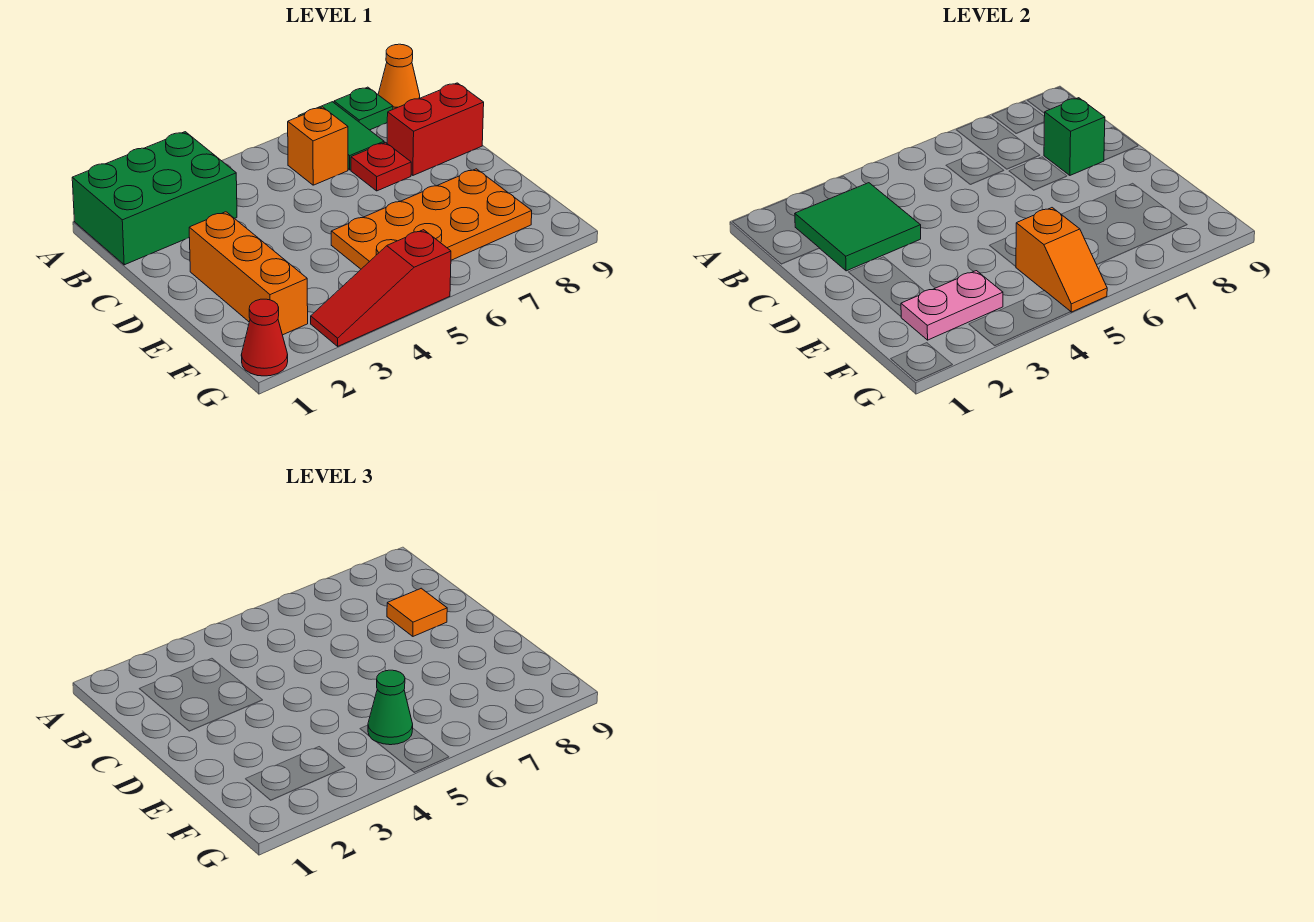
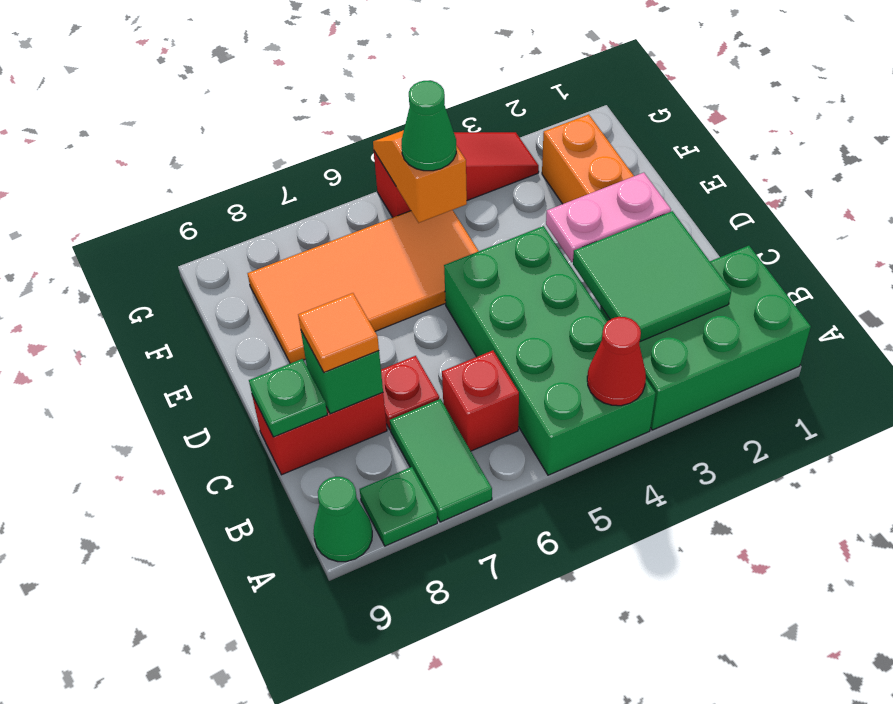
none -> green 2x4 brick [444,226,656,475]
orange 1x1 cone [378,44,420,109] -> green 1x1 cone [313,477,372,562]
orange 1x1 brick [288,107,348,185] -> red 1x1 brick [442,351,519,451]
none -> green 1x1 plate [249,359,327,437]
orange 2x4 plate [331,169,532,269] -> orange 2x4 tile [247,210,479,363]
pink 1x2 plate [901,271,1003,340] -> pink 1x2 plate moved to [546,173,671,262]
red 1x1 cone [241,299,288,376] -> red 1x1 cone moved to [587,317,646,406]

